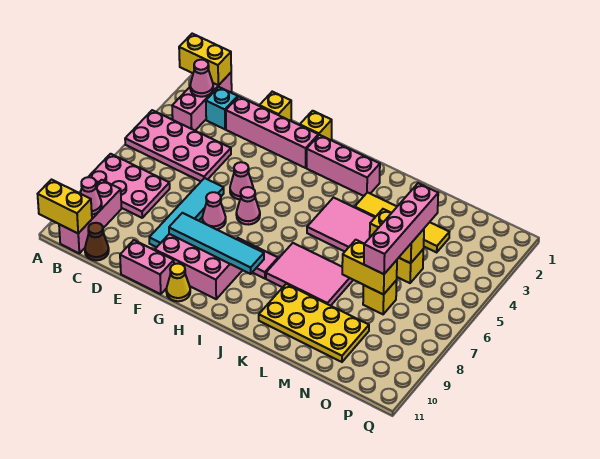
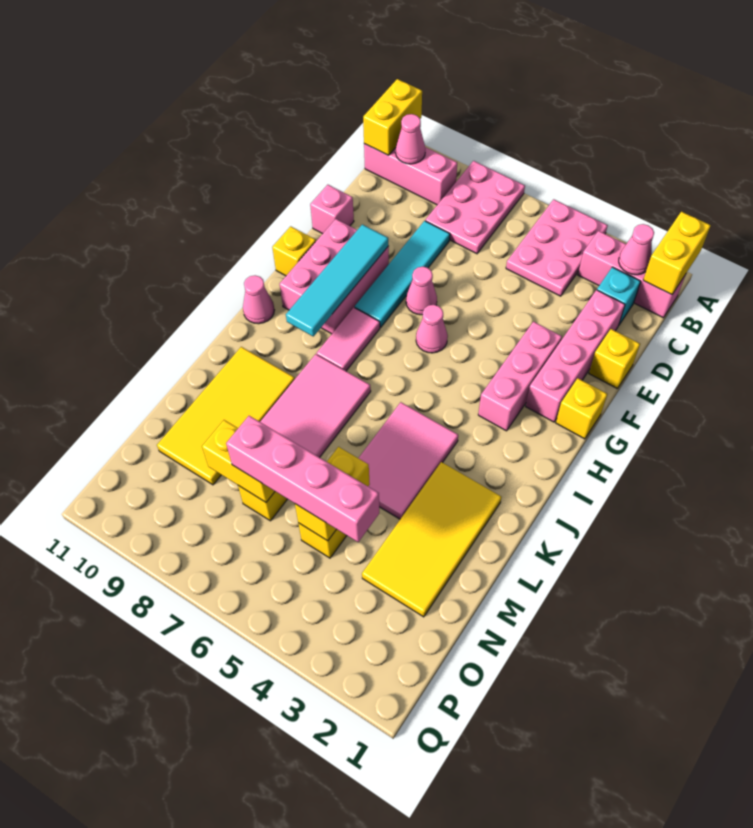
pink 2x4 plate [125,110,231,181] -> pink 2x3 plate [506,199,608,296]
brown 1x1 cone [85,223,109,260] -> none
cyan 1x4 tile [149,178,224,247] -> cyan 1x4 tile turned to [355,221,450,327]
pink 1x2 brick [120,240,174,294] -> pink 1x1 brick [310,185,354,234]
pink 1x1 cone [230,162,253,199] -> pink 1x1 cone moved to [243,275,274,324]
yellow 1x1 cone [166,264,190,301] -> yellow 1x1 brick [272,226,316,276]
pink 1x3 brick [307,135,380,196] -> pink 1x3 brick moved to [478,322,562,431]
yellow 1x4 tile [355,193,449,252] -> yellow 2x4 tile [362,462,501,617]
yellow 2x4 plate [259,284,369,362] -> yellow 2x4 tile [157,347,295,485]
yellow 1x2 brick [342,240,397,295] -> yellow 1x2 brick turned to [202,420,275,502]

